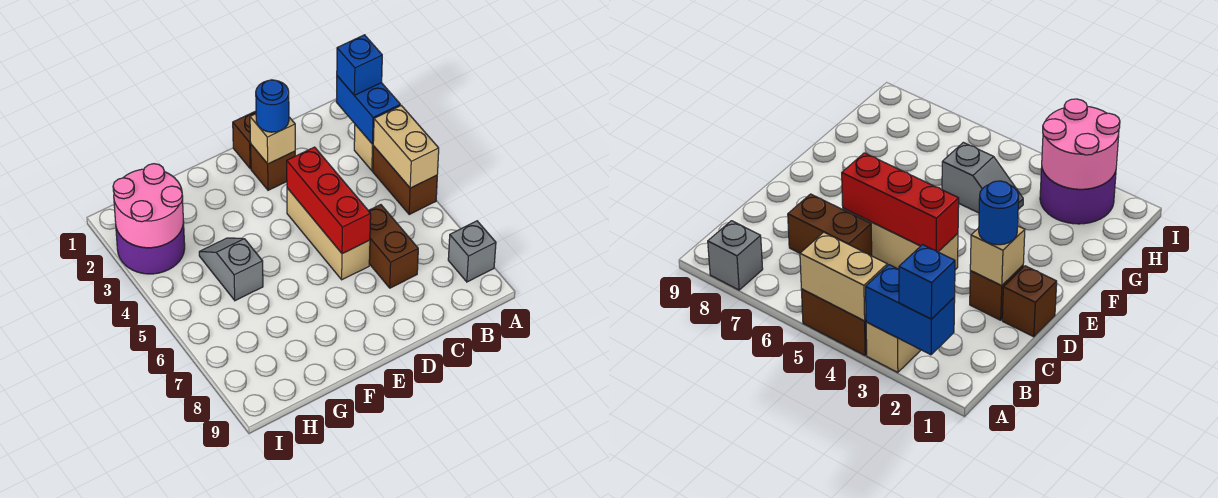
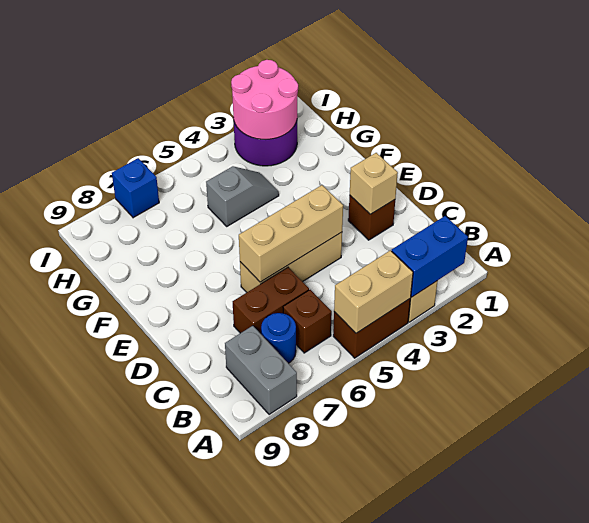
blue 1x1 brick [337,35,382,95] -> blue 1x1 brick moved to [112,158,159,218]
grey 1x1 brick [448,221,496,282] -> grey 1x2 brick [225,326,297,415]
brown 1x1 brick [233,111,256,169] -> brown 1x1 brick moved to [283,290,332,353]
blue 1x1 round brick [256,80,289,132] -> blue 1x1 round brick moved to [261,313,296,363]
red 1x3 brick [287,147,371,254] -> tan 1x3 brick [239,185,343,282]

